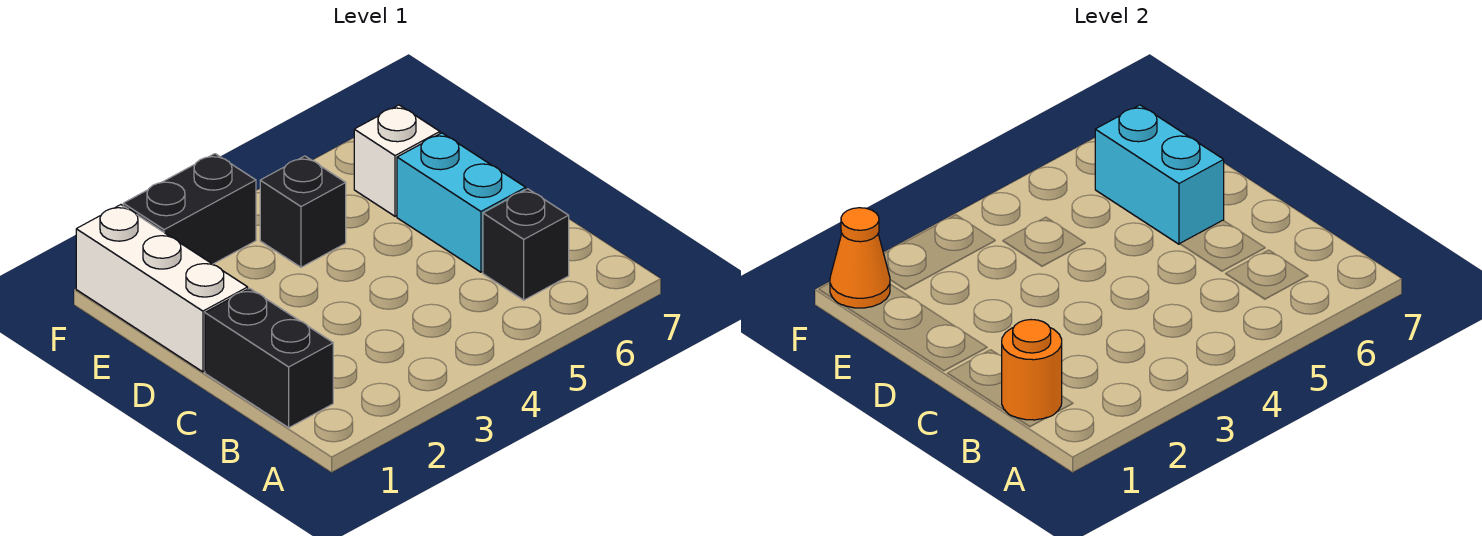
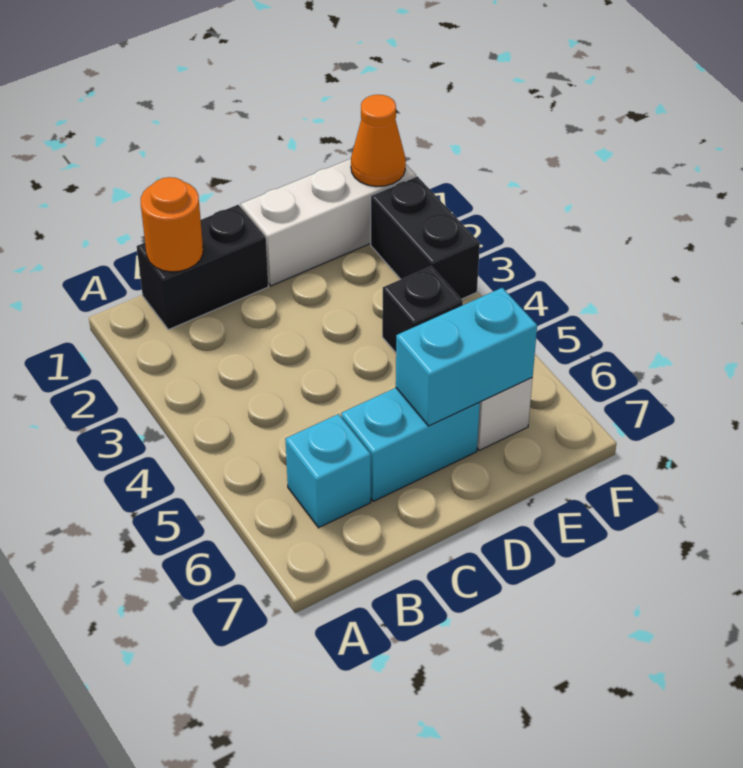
black 1x1 brick [483,189,569,300] -> cyan 1x1 brick [285,414,371,528]

